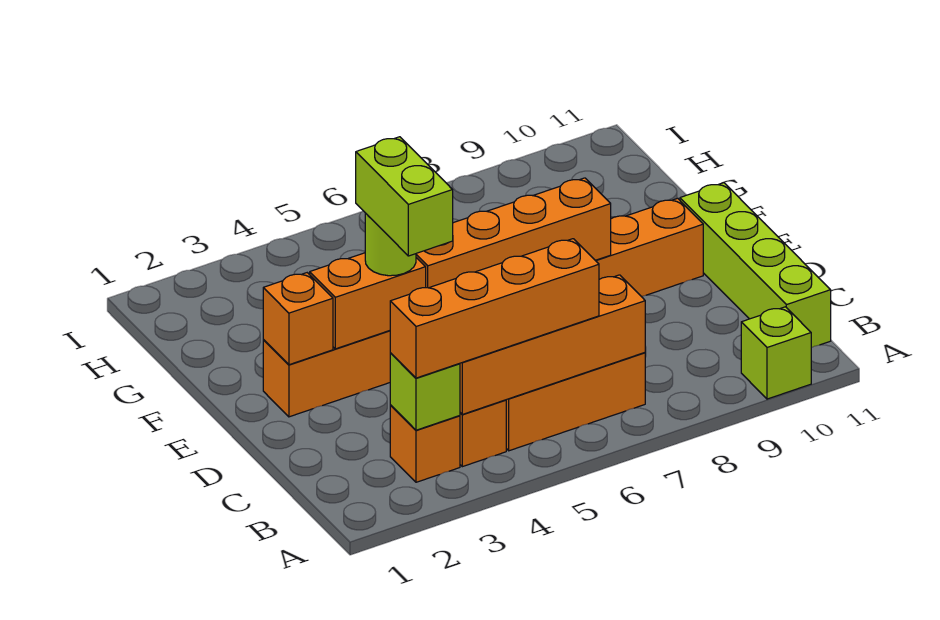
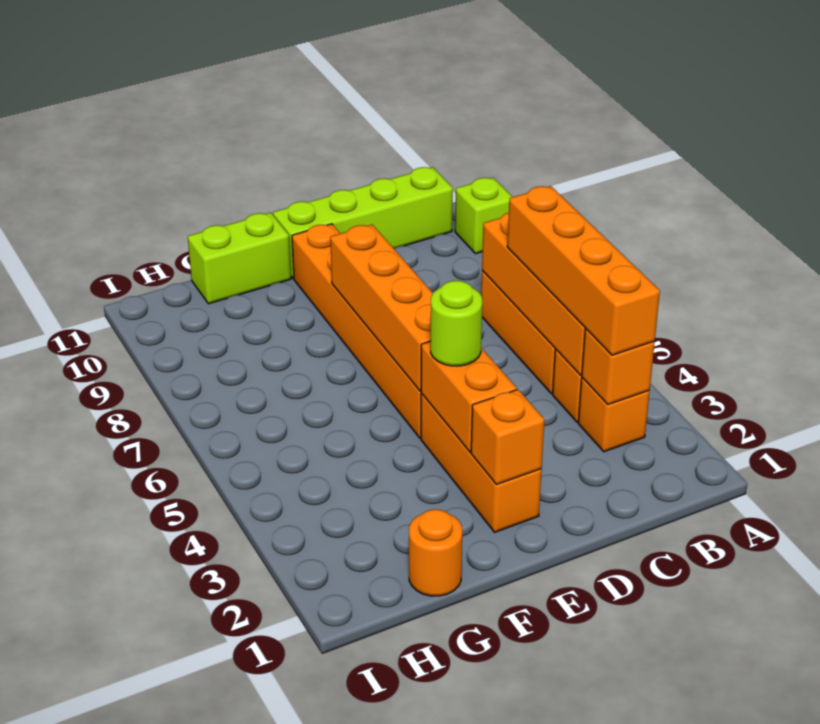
lime 1x1 brick [390,353,460,430] -> orange 1x1 brick [582,329,655,404]
lime 1x2 brick [356,137,453,256] -> lime 1x2 brick moved to [188,213,291,304]
none -> orange 1x1 round brick [409,509,462,596]

